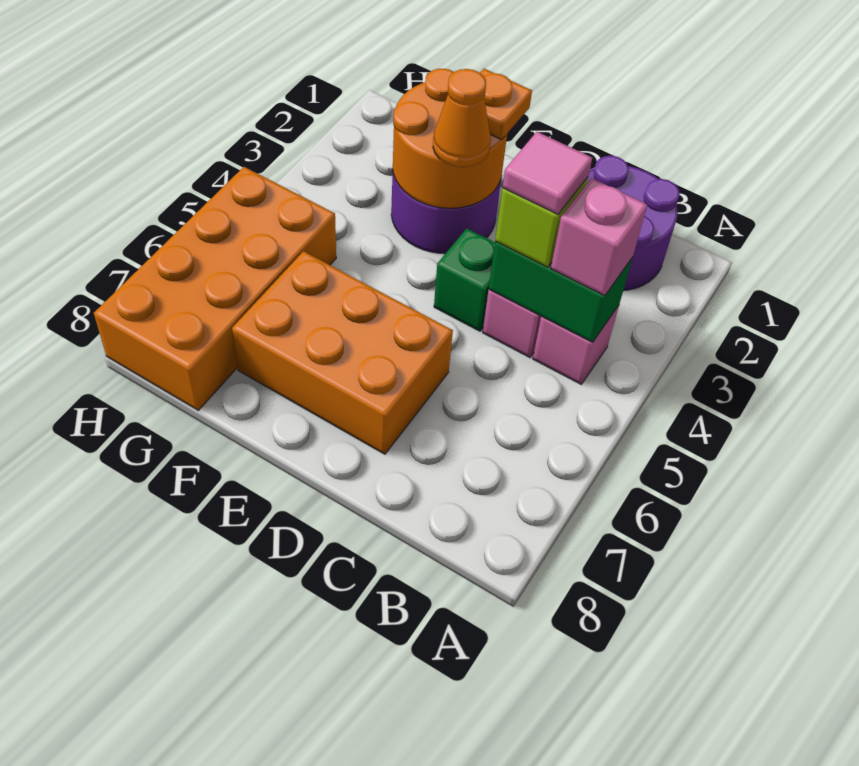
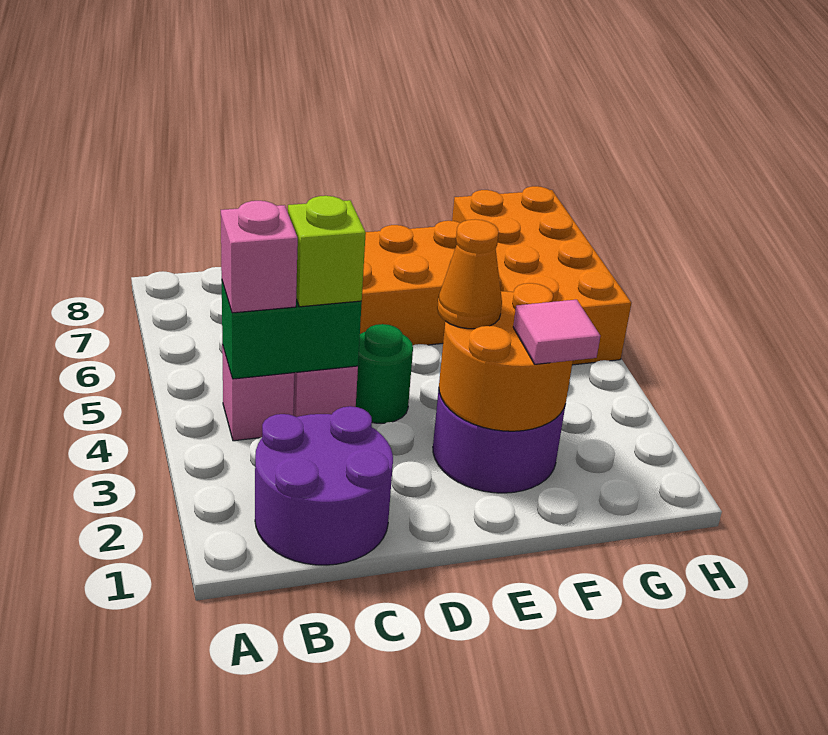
pink 1x1 tile [503,132,592,214] -> pink 1x1 tile moved to [513,300,600,364]
green 1x1 brick [434,229,495,331] -> green 1x1 round brick [356,324,413,423]
orange 1x1 plate [480,69,532,140] -> none

